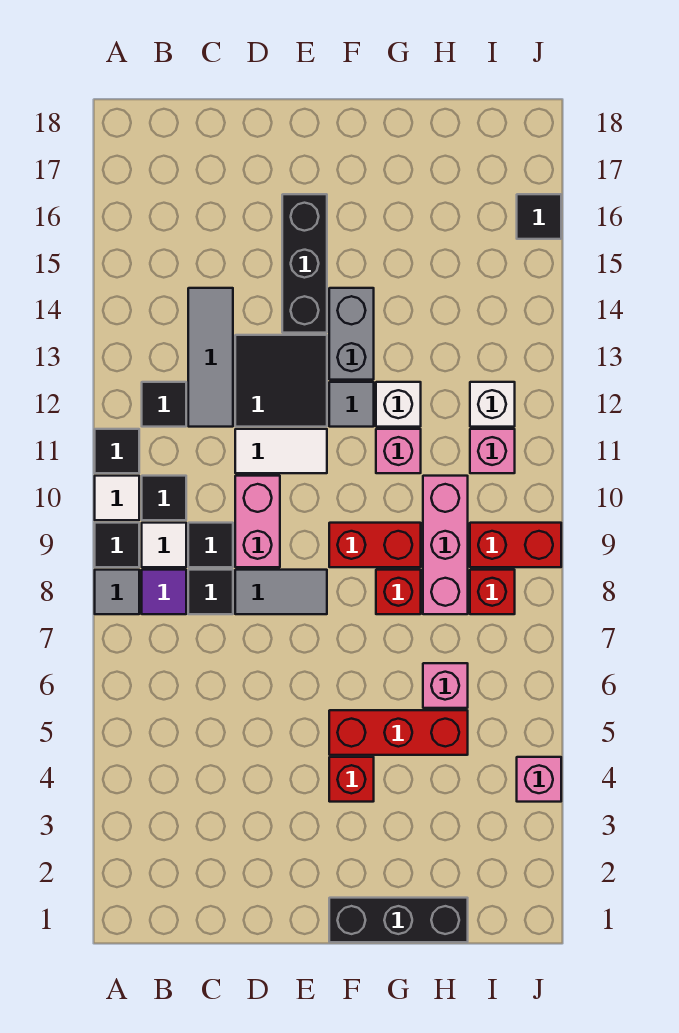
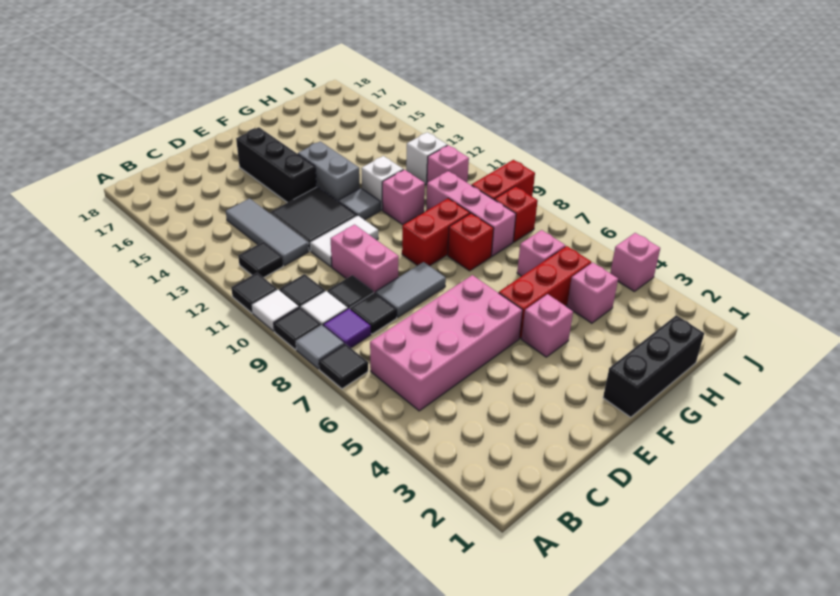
none -> pink 2x4 brick [370,275,522,411]
red 1x1 brick [329,757,374,802] -> pink 1x1 brick [521,294,573,357]
none -> pink 1x1 brick [567,263,618,323]
black 1x1 tile [517,194,561,239] -> black 1x1 tile moved to [319,344,368,389]

